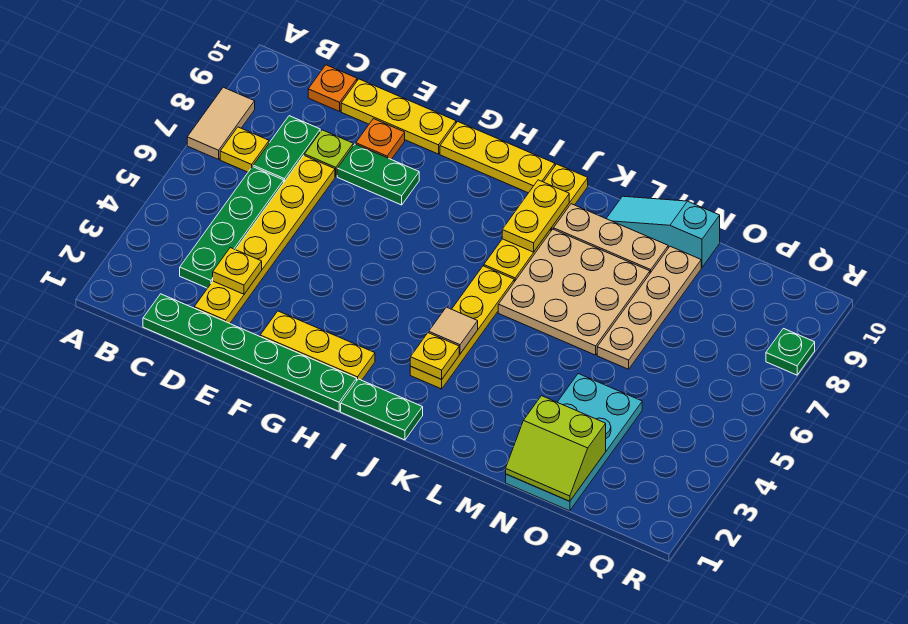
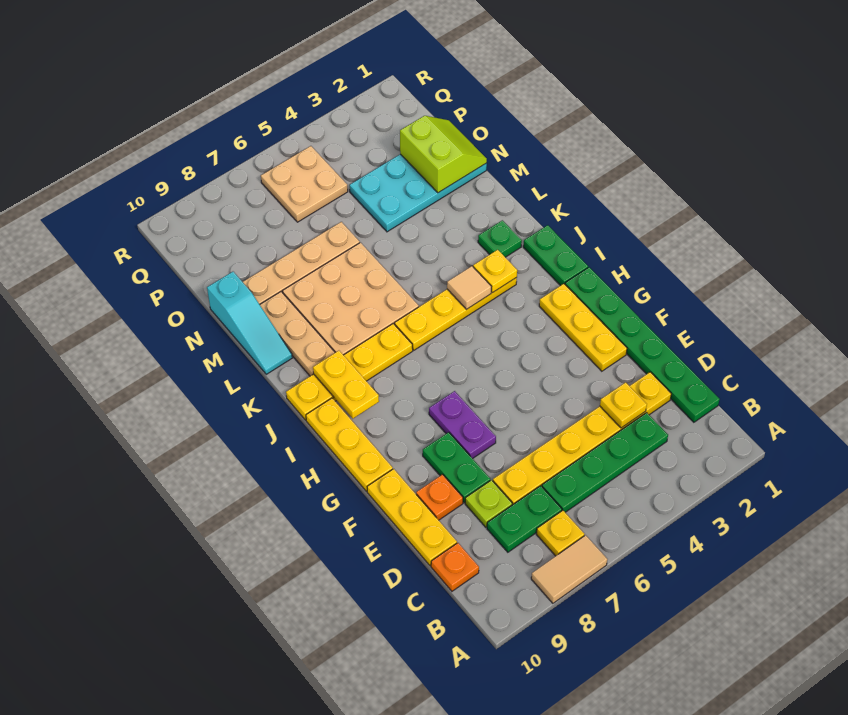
none -> purple 1x2 plate [429,391,496,459]
yellow 1x2 plate [502,180,569,252] -> yellow 1x2 plate turned to [313,351,379,419]
none -> tan 2x2 plate [261,146,348,222]
green 1x1 plate [766,329,815,375] -> green 1x1 plate moved to [478,220,522,257]

